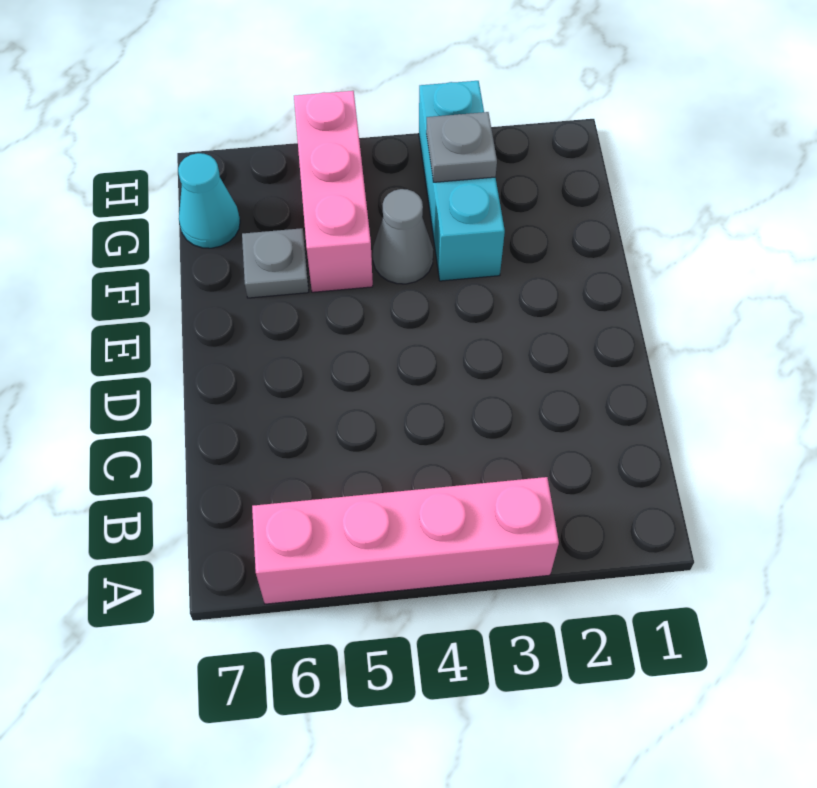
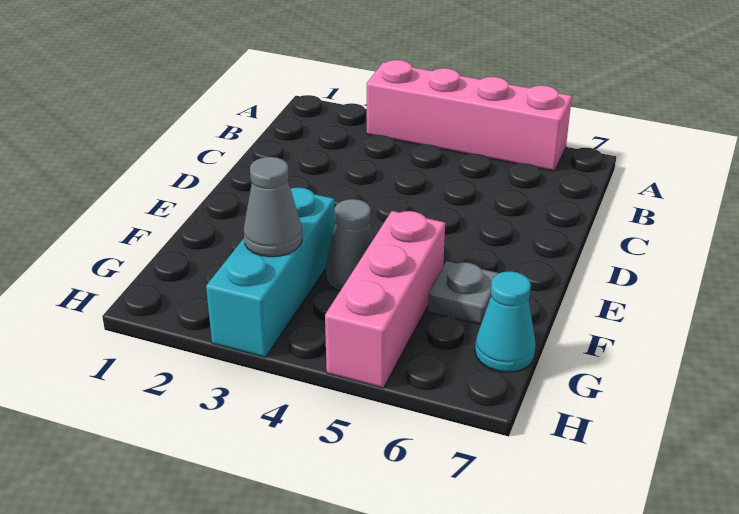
grey 1x1 plate [426,112,497,182] -> grey 1x1 cone [244,157,302,257]

